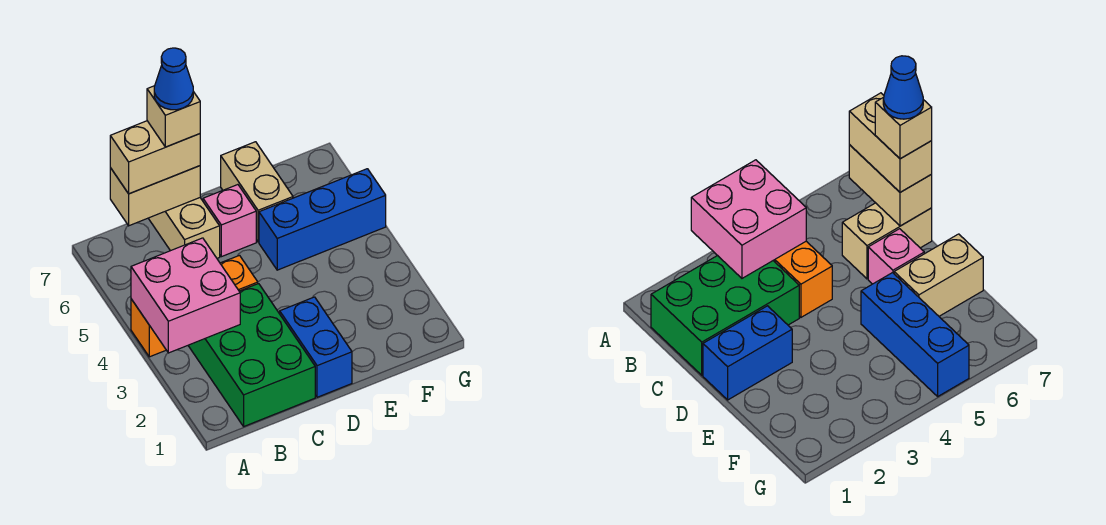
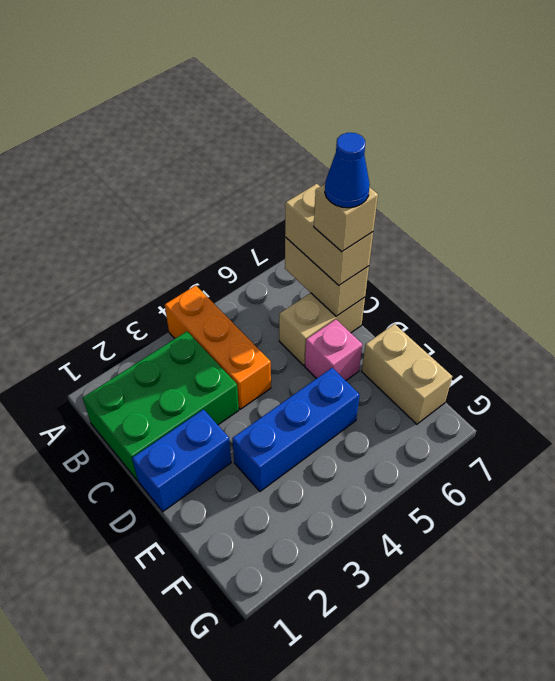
pink 2x2 brick [131,238,240,353] -> none
blue 1x3 brick [259,169,386,270] -> blue 1x3 brick turned to [232,368,360,491]
tan 1x2 brick [221,142,293,242] -> tan 1x2 brick turned to [362,324,452,424]

